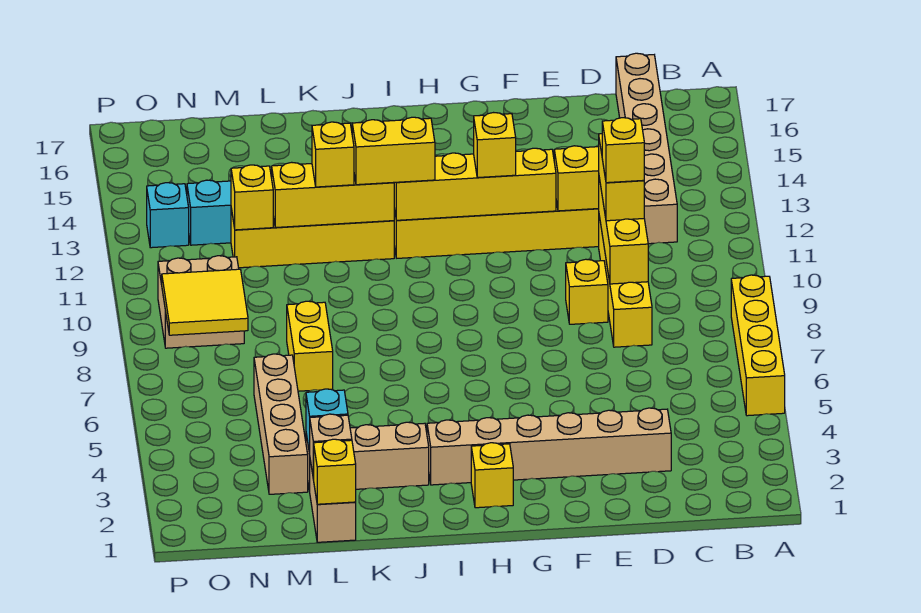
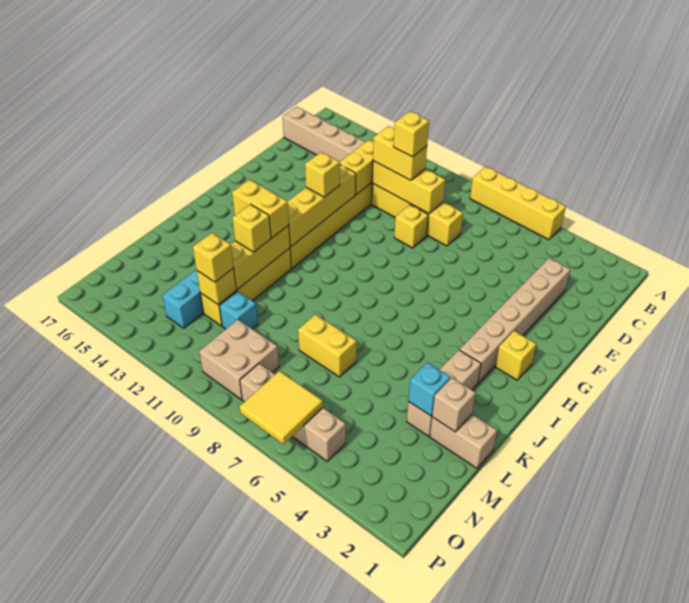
yellow 1x2 brick [352,117,435,185] -> yellow 1x2 brick turned to [232,179,289,238]
yellow 1x1 brick [313,439,356,504] -> yellow 1x1 brick moved to [193,233,234,282]
tan 1x4 brick [254,354,308,494] -> tan 1x4 brick moved to [240,364,346,461]
yellow 2x2 tile [162,269,248,335] -> yellow 2x2 tile moved to [240,371,323,444]
cyan 1x1 brick [147,183,189,248] -> cyan 1x1 brick moved to [219,291,258,329]

